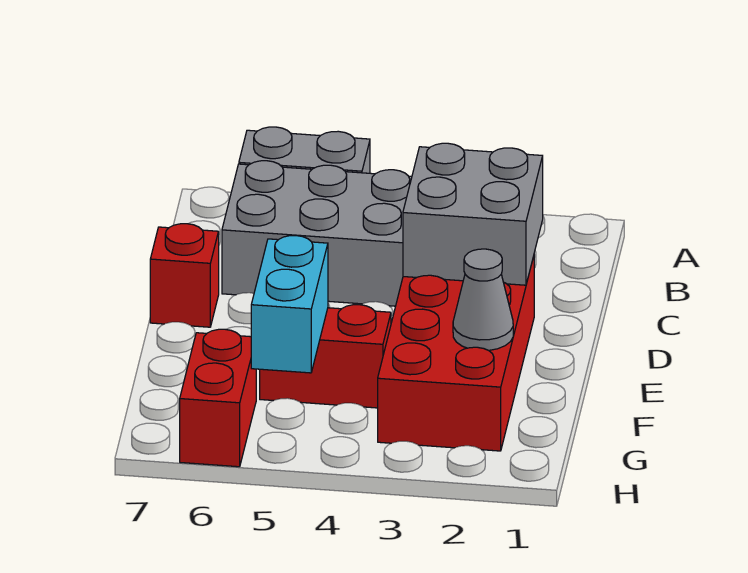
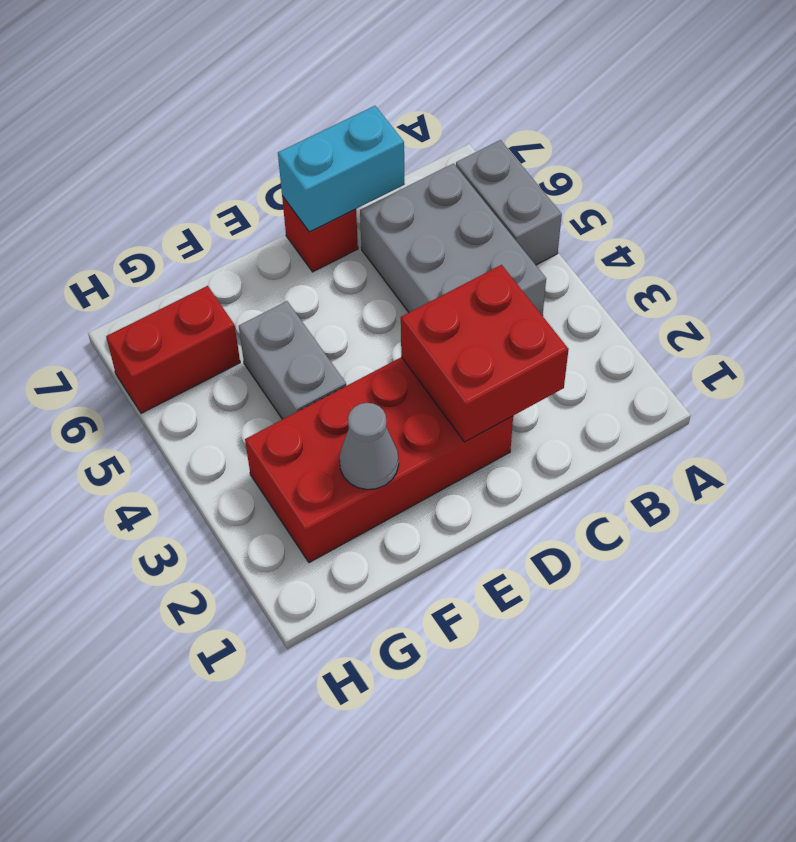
grey 2x2 brick [403,143,543,285] -> red 2x2 brick [401,265,569,442]
red 1x2 brick [260,305,391,408] -> grey 1x2 brick [239,301,346,419]
cyan 1x2 brick [251,236,328,373] -> cyan 1x2 brick moved to [278,106,405,232]

